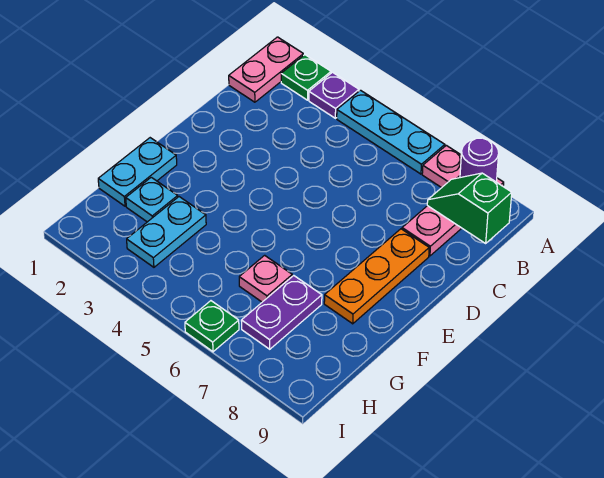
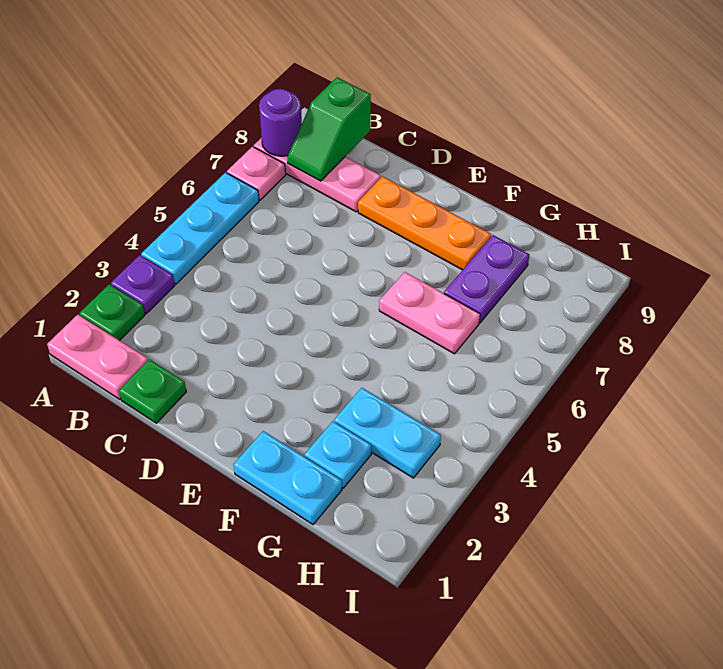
pink 1x1 plate [239,255,292,302] -> pink 1x2 plate [379,272,480,354]
purple 1x2 plate [241,276,322,349] -> purple 1x2 plate turned to [444,235,529,323]
green 1x1 plate [185,301,239,352] -> green 1x1 plate moved to [119,359,186,423]

